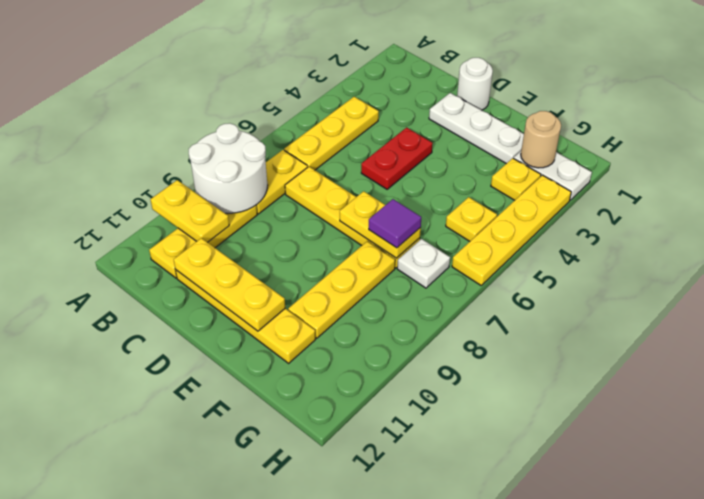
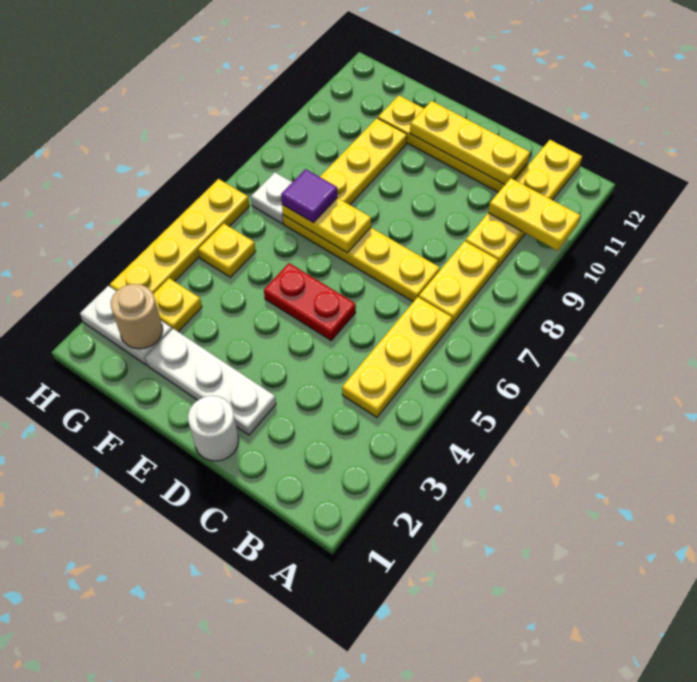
white 2x2 round brick [189,123,268,213] -> none
yellow 1x3 plate [149,205,257,278] -> yellow 1x4 plate [466,140,582,268]
red 1x2 plate [361,128,433,189] -> red 1x2 plate turned to [264,263,356,340]

